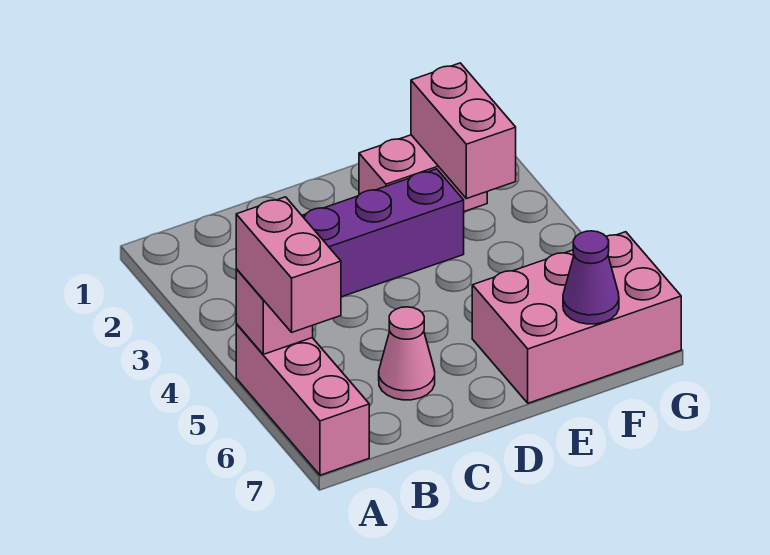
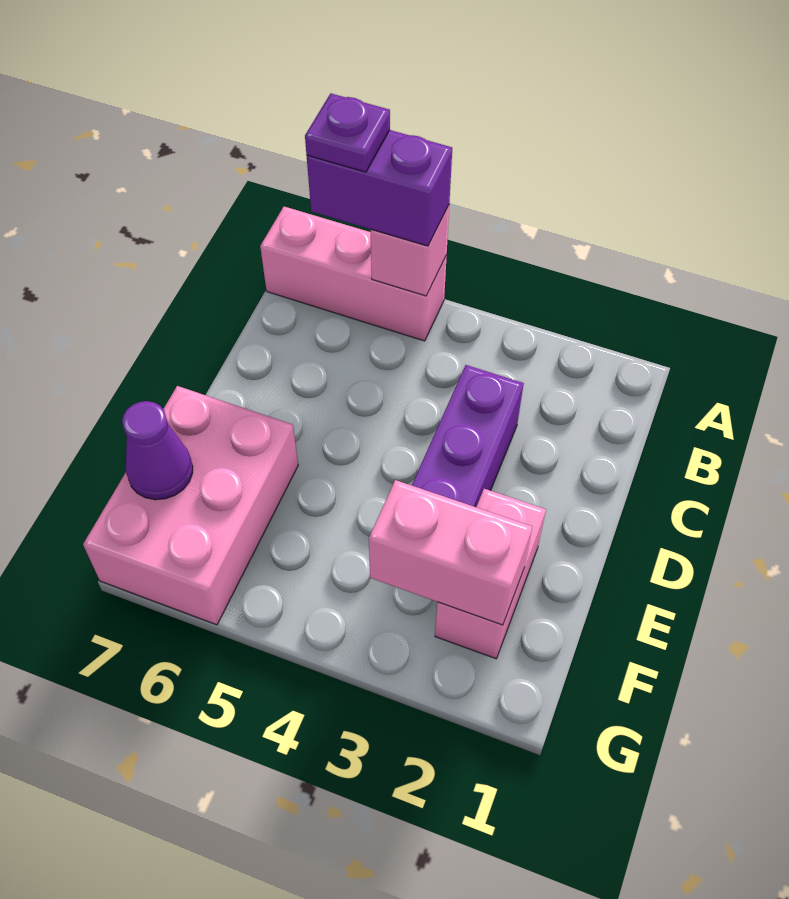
pink 1x2 brick [236,197,341,332] -> purple 1x2 brick [307,130,452,246]
none -> purple 1x1 plate [305,93,390,172]
pink 1x1 cone [379,307,435,400] -> none

